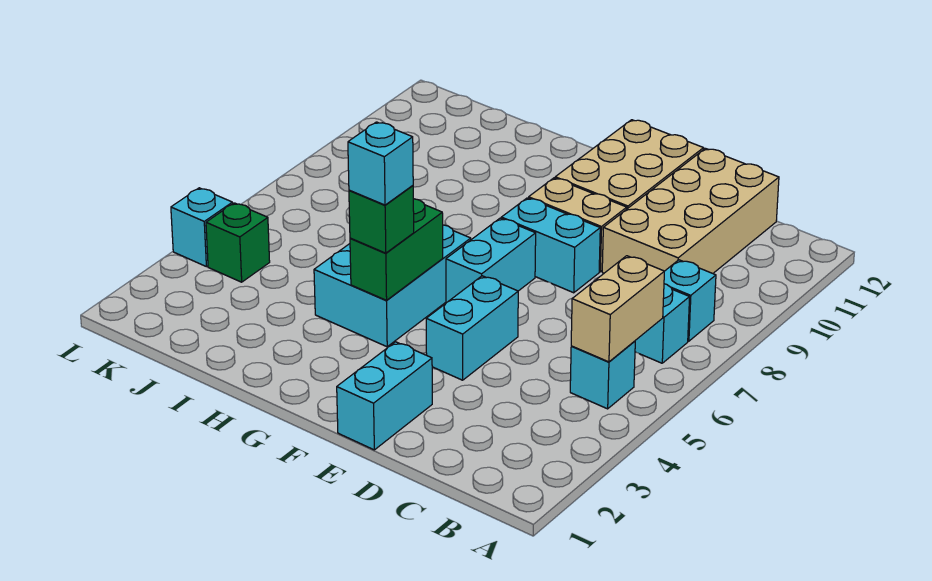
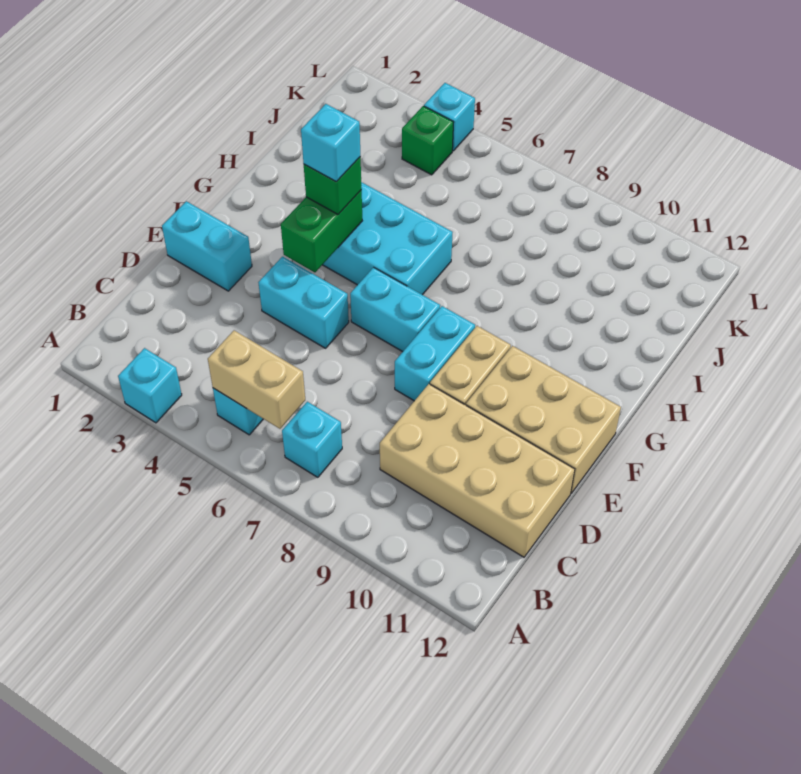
cyan 1x1 brick [664,260,716,341] -> cyan 1x1 brick moved to [118,348,182,423]
green 1x2 brick [350,199,443,300] -> green 1x2 brick turned to [281,190,362,272]

